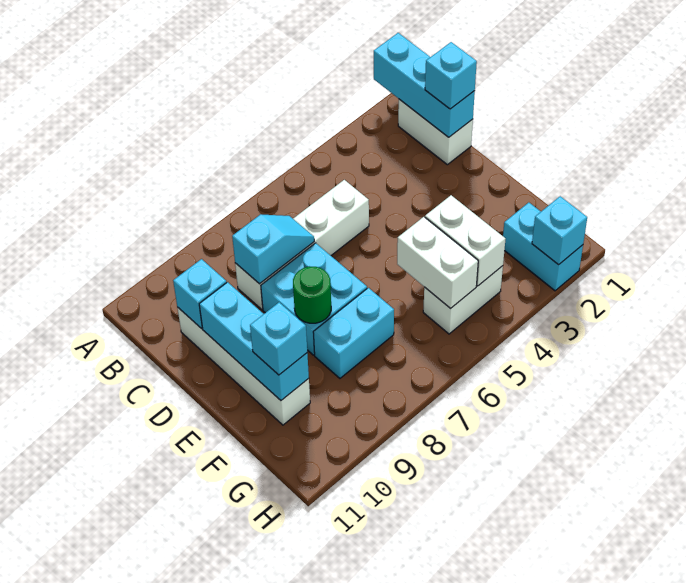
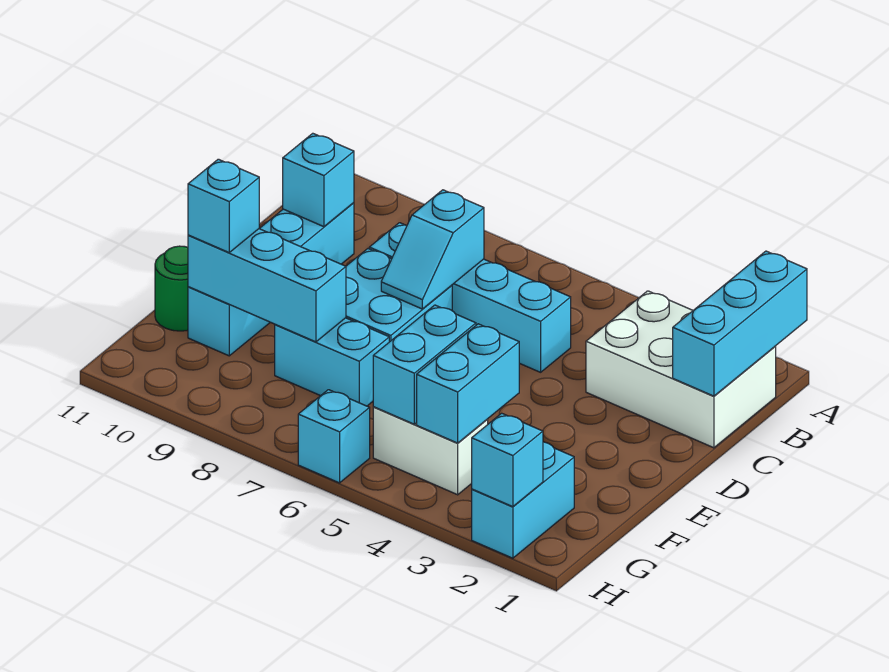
white 1x2 brick [398,99,473,165] -> white 2x3 brick [586,291,776,448]
cyan 1x1 brick [425,42,477,109] -> cyan 1x1 brick moved to [298,390,370,483]
white 1x4 brick [235,180,369,309] -> cyan 1x4 brick [369,223,571,372]
cyan 1x2 slope [232,214,314,284] -> cyan 1x2 slope turned to [381,190,484,309]
white 1x4 brick [177,307,310,425] -> cyan 1x4 brick [188,203,354,356]
cyan 1x3 brick [199,282,309,400] -> cyan 1x3 brick turned to [188,229,346,342]
green 1x1 round brick [293,267,331,323] -> green 1x1 round brick moved to [155,246,188,331]
white 1x2 brick [425,195,505,286] -> cyan 1x2 brick [417,324,519,443]
white 1x2 brick [397,217,478,309] -> cyan 1x2 brick [373,305,476,424]

